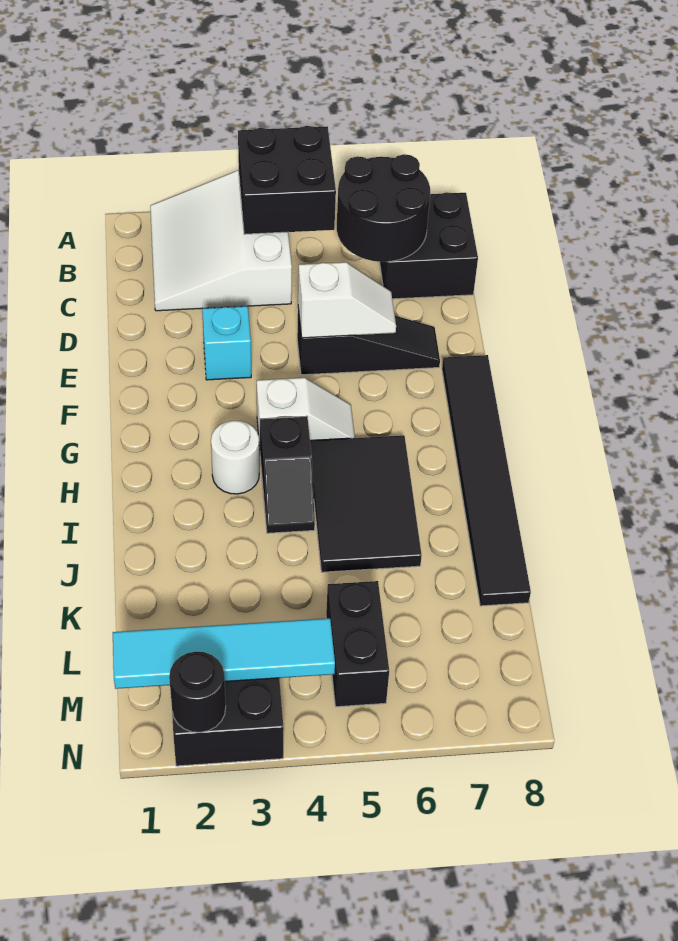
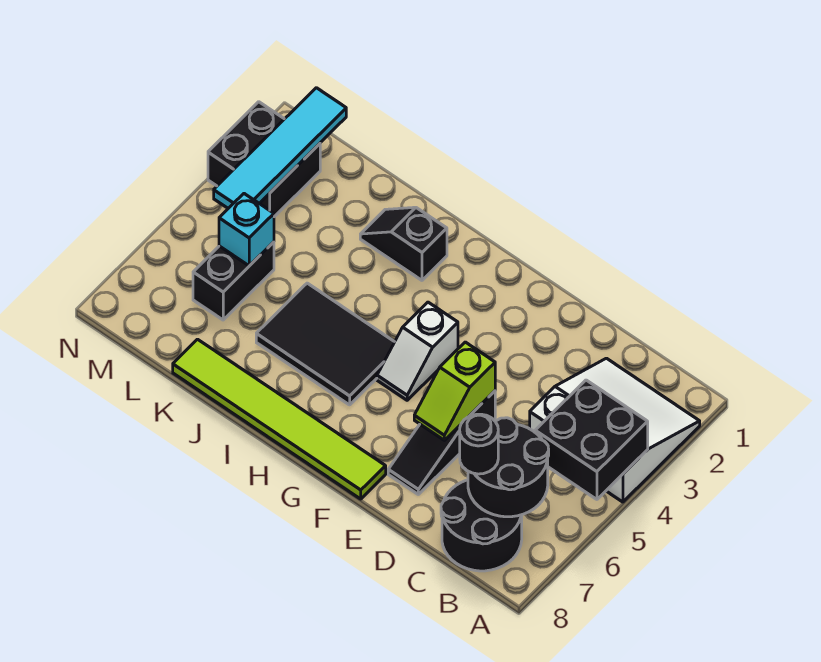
black 2x2 brick [380,192,478,299] -> black 2x2 round brick [441,480,522,571]
cyan 1x1 brick [202,306,251,380] -> cyan 1x1 brick moved to [219,194,274,266]
white 1x2 slope [298,262,396,338] -> lime 1x2 slope [414,342,495,440]
black 1x6 tile [442,355,531,606] -> lime 1x6 tile [173,339,386,499]
white 1x1 round brick [211,421,259,494] -> none
black 1x2 slope [260,416,315,533] -> black 1x2 slope moved to [360,207,447,280]
black 1x2 brick [326,581,389,707] -> black 1x2 brick turned to [193,242,274,320]
black 1x1 round brick [169,652,226,732] -> black 1x1 round brick moved to [460,414,498,474]

